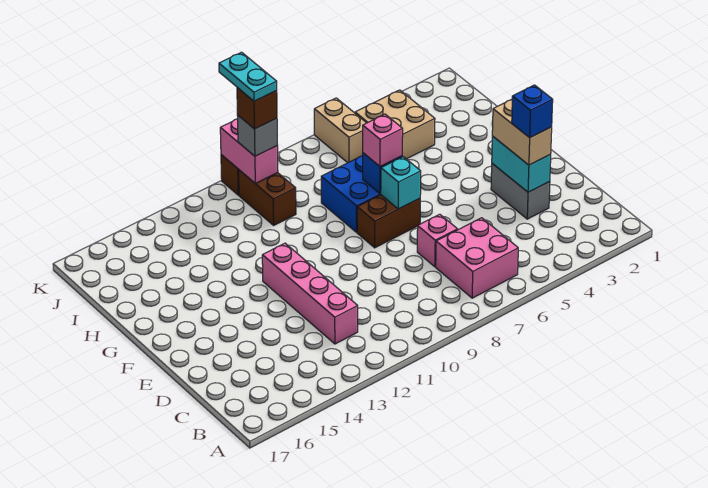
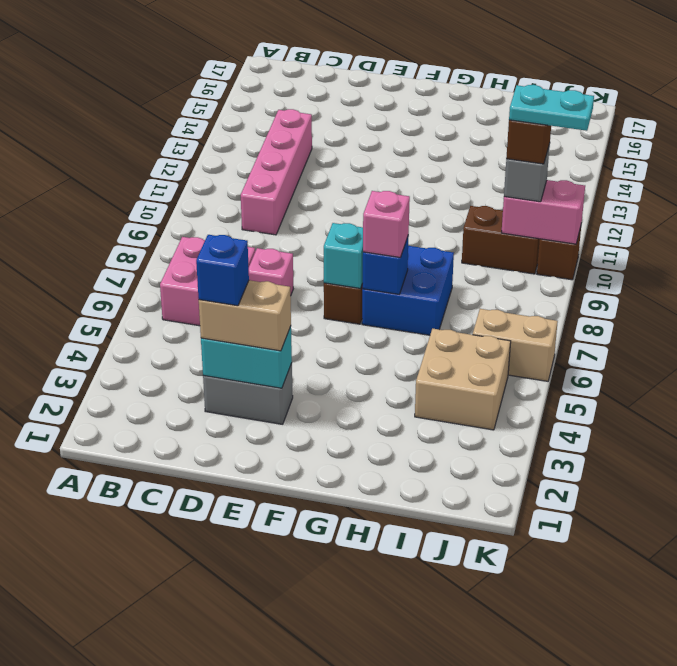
pink 1x4 brick [262,243,358,344] -> pink 1x4 brick turned to [241,109,312,235]

